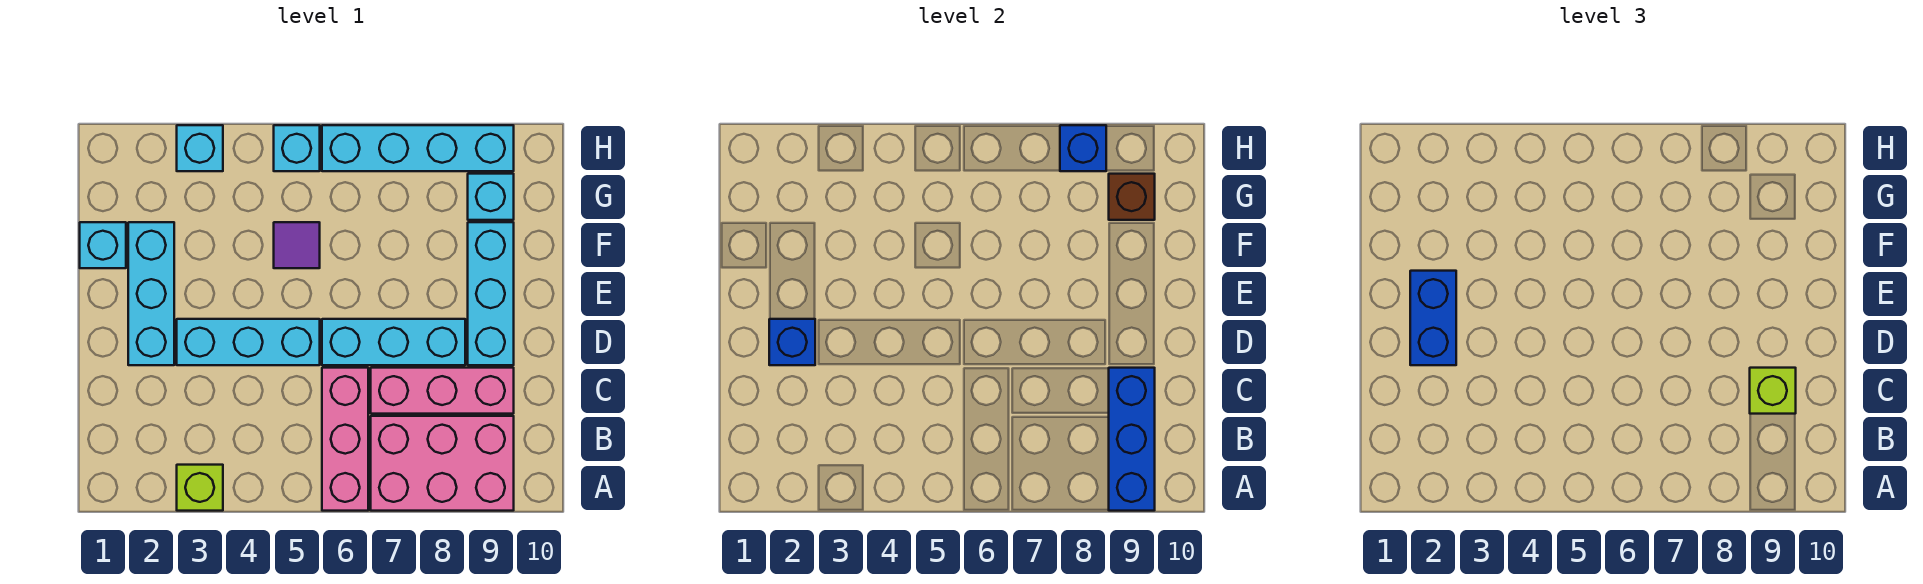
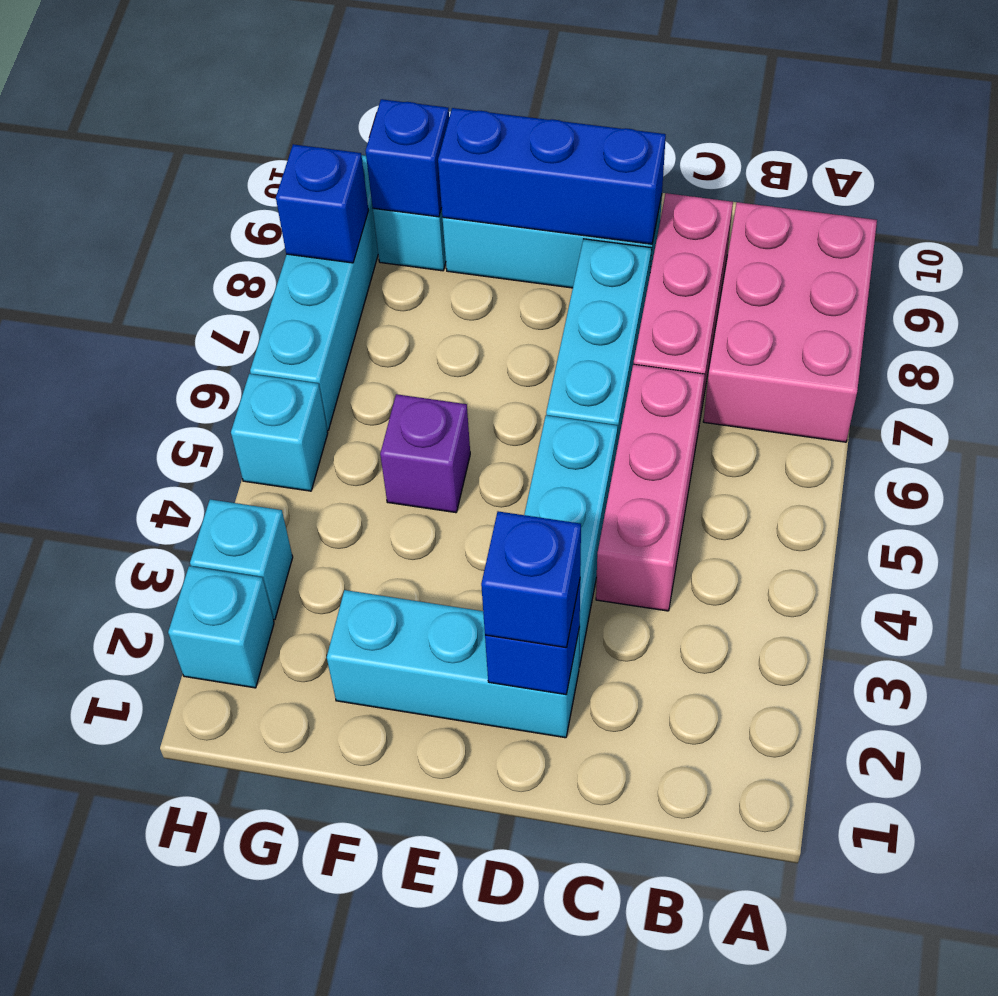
lime 1x1 brick [177,465,223,511] -> none
pink 1x3 brick [322,368,368,511] -> pink 1x3 brick turned to [596,364,705,611]
blue 1x3 brick [1109,368,1155,511] -> blue 1x3 brick moved to [438,108,666,244]
lime 1x1 brick [1750,368,1796,414] -> none
blue 1x2 brick [1410,271,1456,365] -> blue 1x1 brick [481,511,581,648]
cyan 1x1 brick [80,222,126,268] -> cyan 1x1 brick moved to [168,566,274,688]
purple 1x1 tile [274,222,320,268] -> purple 1x1 brick [380,394,470,513]
brown 1x1 brick [1109,174,1155,220] -> blue 1x1 brick [366,99,449,217]

